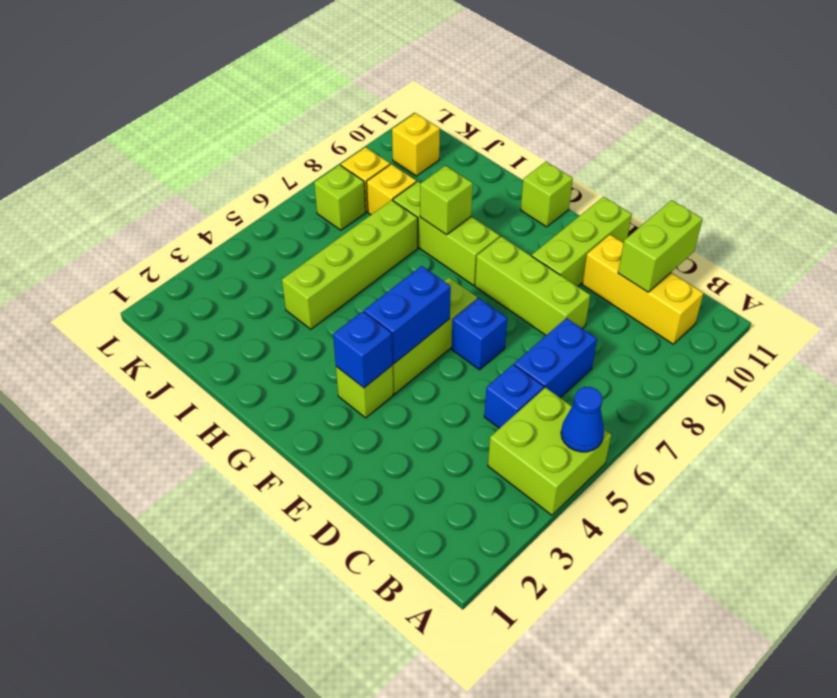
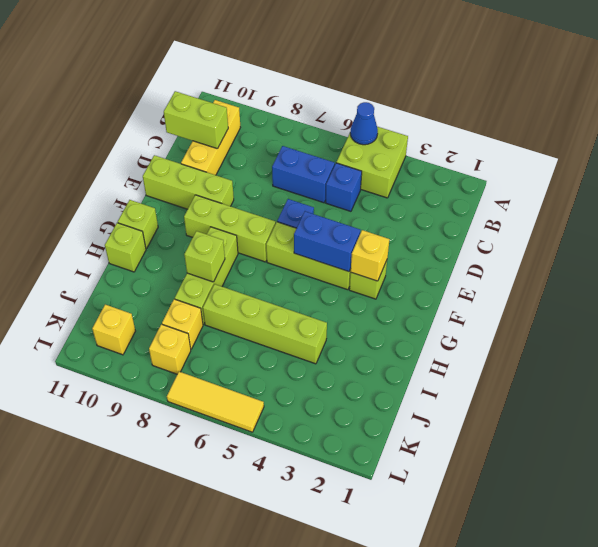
lime 1x3 brick [475,236,590,335] -> lime 1x3 brick turned to [184,195,276,262]
blue 1x1 brick [333,311,393,388] -> yellow 1x1 brick [351,230,390,281]
lime 1x1 brick [314,165,366,230] -> lime 1x1 brick moved to [105,223,146,272]
none -> yellow 1x3 tile [167,372,264,432]

